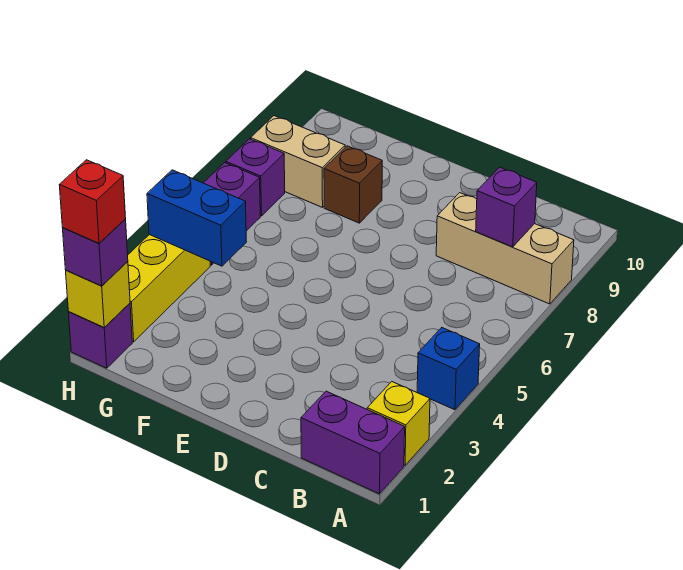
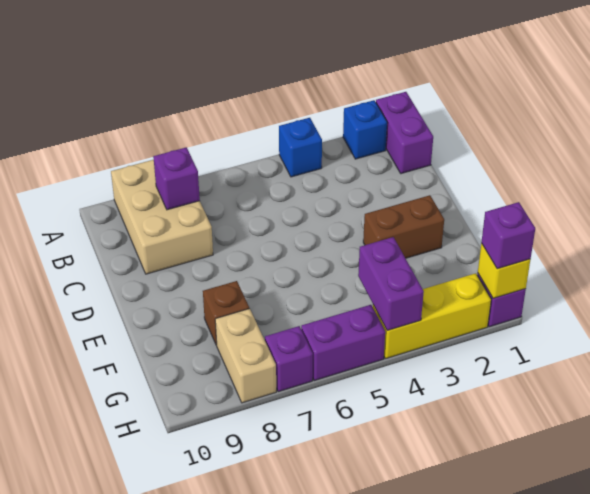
yellow 1x1 brick [367,382,430,465] -> blue 1x1 brick [343,100,387,159]
tan 1x3 brick [436,193,574,304] -> tan 2x3 brick [111,160,213,274]
none -> brown 1x2 brick [363,195,444,258]
blue 1x2 brick [147,170,246,266] -> purple 1x2 brick [358,237,424,331]
red 1x1 brick [59,160,126,243] -> none

